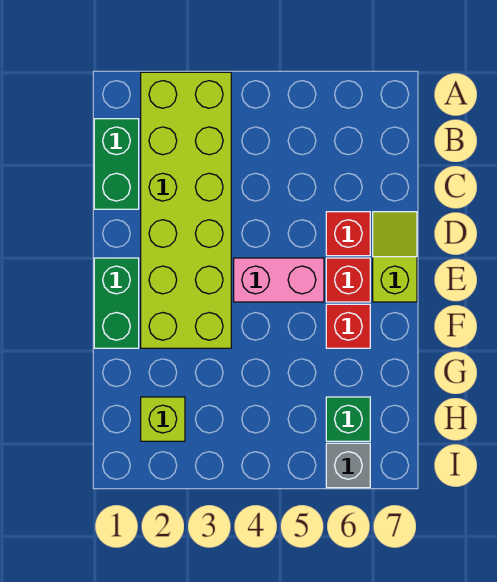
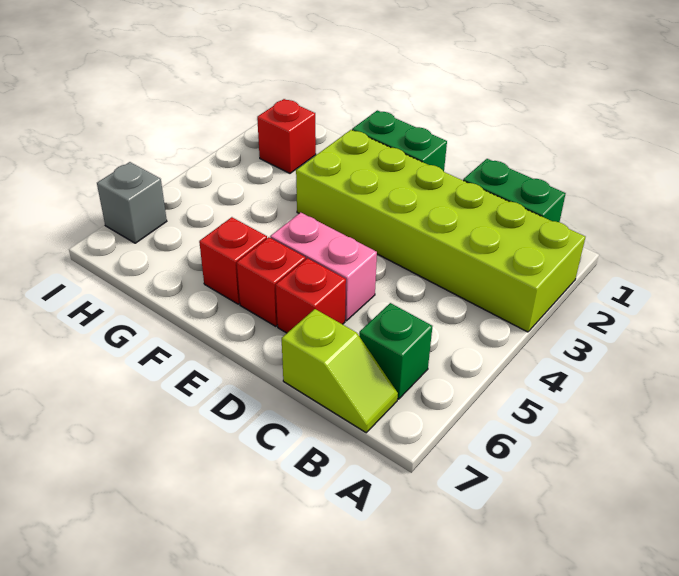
lime 1x2 slope [373,212,417,302] -> lime 1x2 slope moved to [282,309,398,433]
pink 1x2 brick [234,258,324,302] -> pink 1x2 brick turned to [270,213,377,321]
lime 1x1 brick [141,397,185,441] -> red 1x1 brick [257,99,316,173]
green 1x1 brick [326,397,370,441] -> green 1x1 brick moved to [359,303,432,399]

